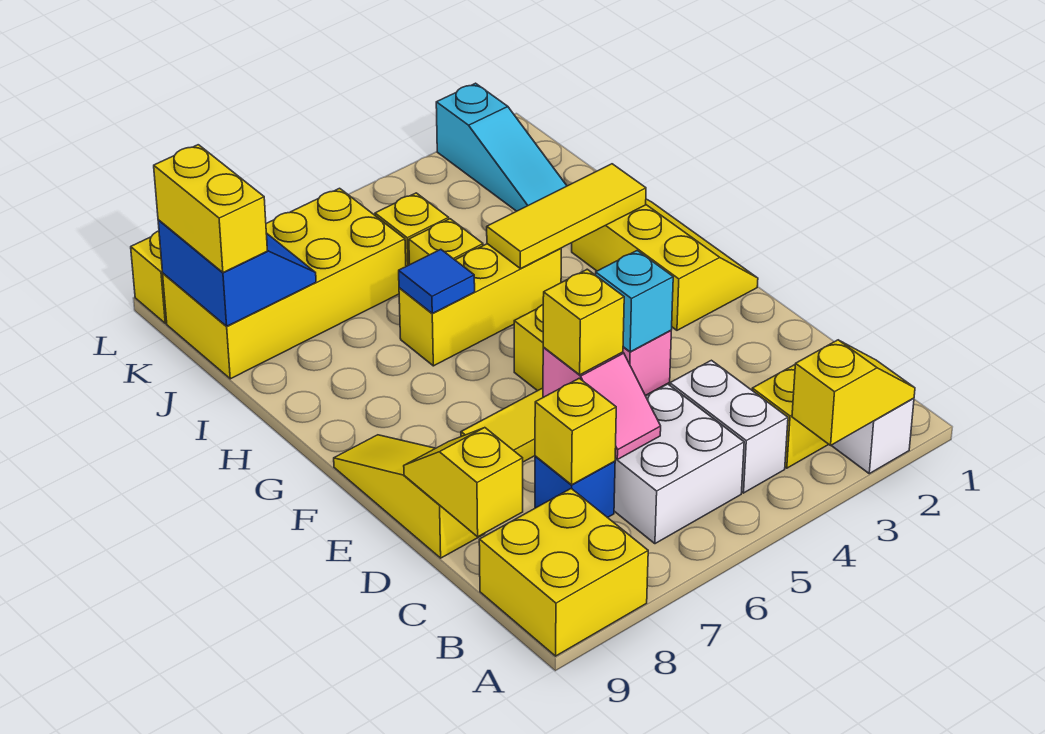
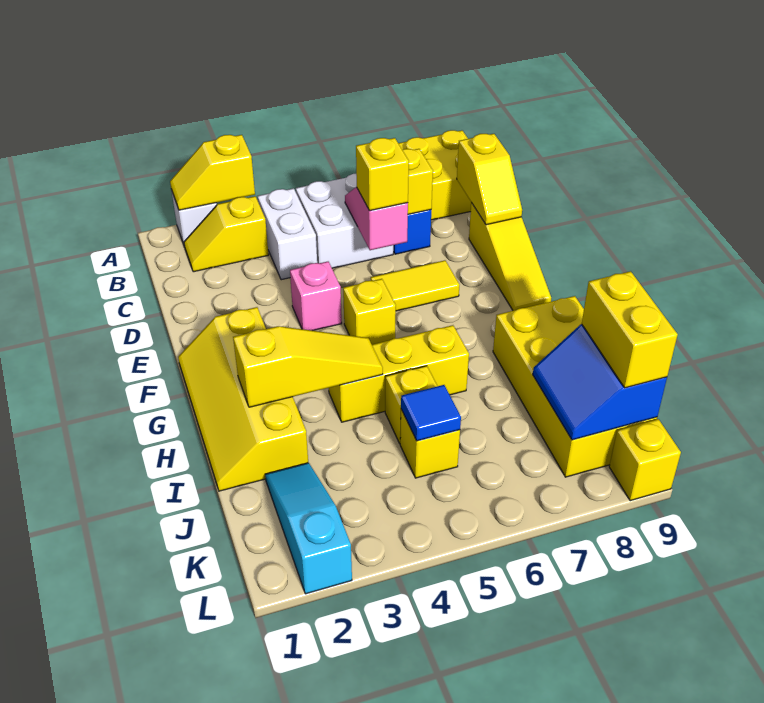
cyan 1x1 brick [596,250,673,352] -> none
yellow 2x3 slope [572,199,758,330] -> yellow 2x4 slope [178,307,308,491]
yellow 1x3 tile [487,164,646,269] -> yellow 1x3 slope [233,326,383,407]
blue 1x1 tile [399,249,475,313] -> blue 1x1 tile moved to [401,385,461,441]
yellow 2x4 brick [163,188,406,379] -> yellow 2x4 brick turned to [493,296,657,477]

